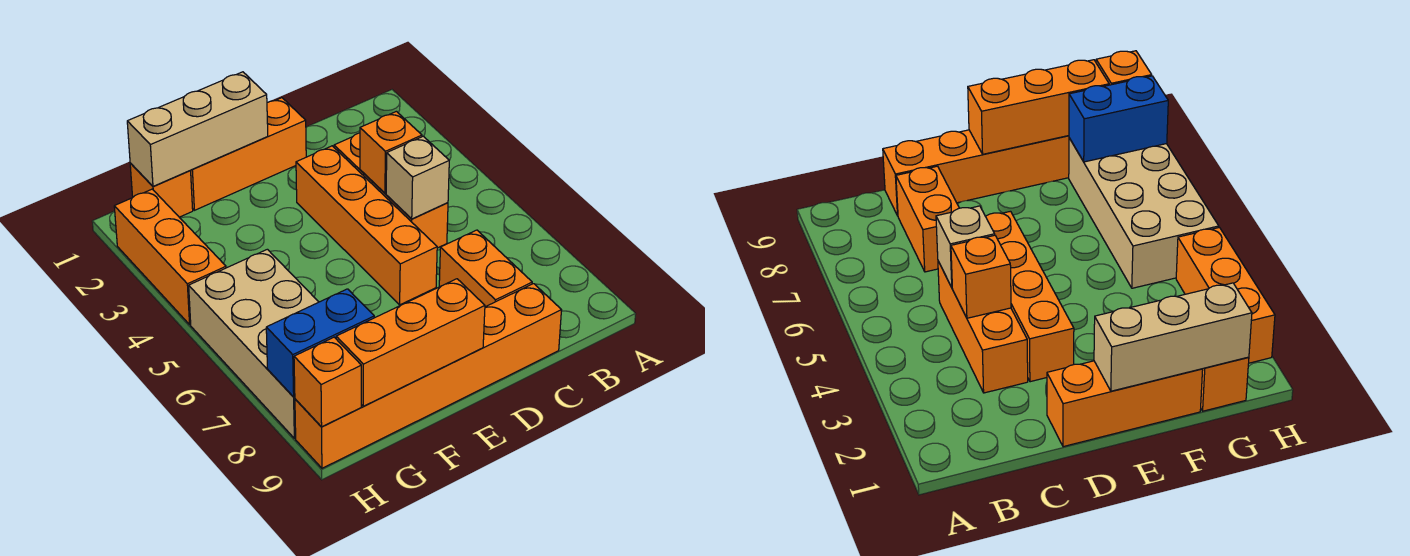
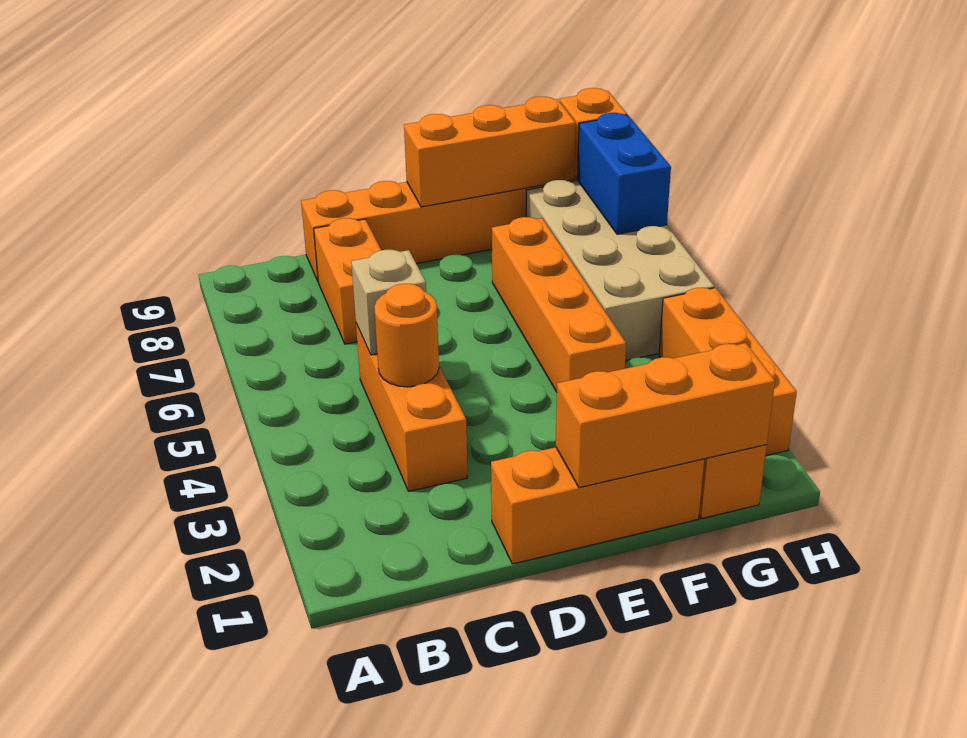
orange 1x1 brick [360,111,422,193] -> orange 1x1 round brick [374,284,439,387]
orange 1x4 brick [296,146,437,305] -> orange 1x4 brick moved to [492,217,626,392]
tan 1x3 brick [127,72,268,187] -> orange 1x3 brick [556,343,775,488]
blue 1x2 brick [266,289,374,397] -> blue 1x2 brick turned to [577,113,671,234]

